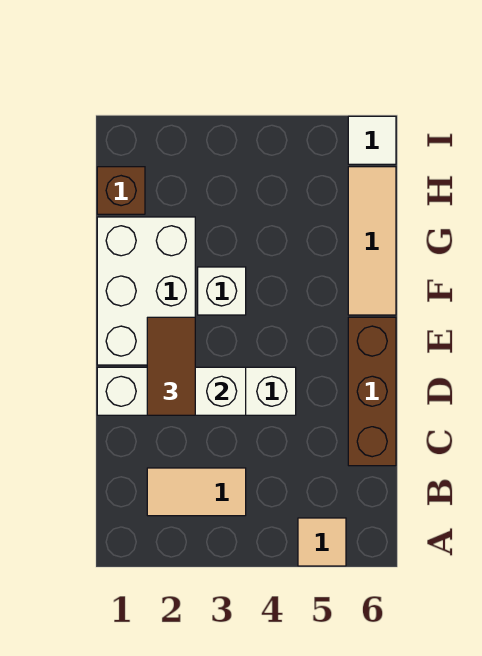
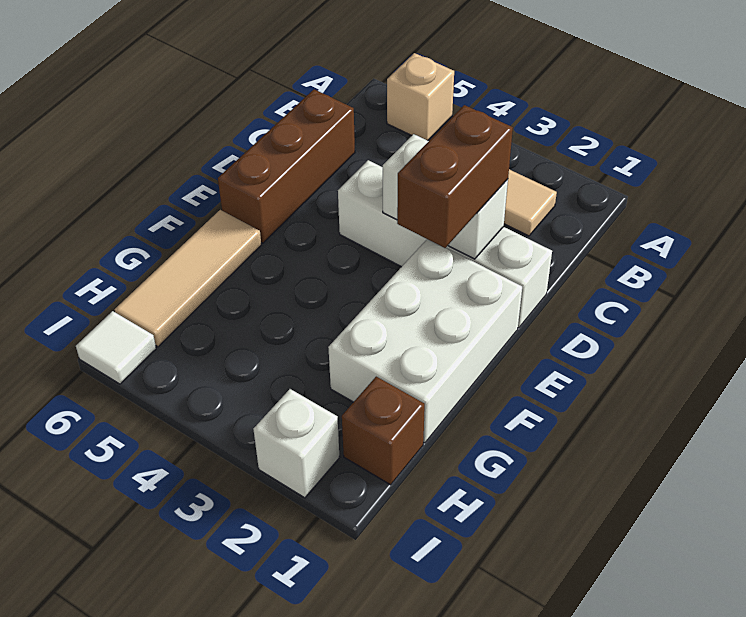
tan 1x1 tile [298,518,346,566] -> tan 1x1 brick [387,53,454,141]
brown 1x2 tile [147,317,195,415] -> brown 1x2 brick [397,105,513,248]
white 1x1 brick [198,267,246,315] -> white 1x1 brick moved to [253,389,340,498]

